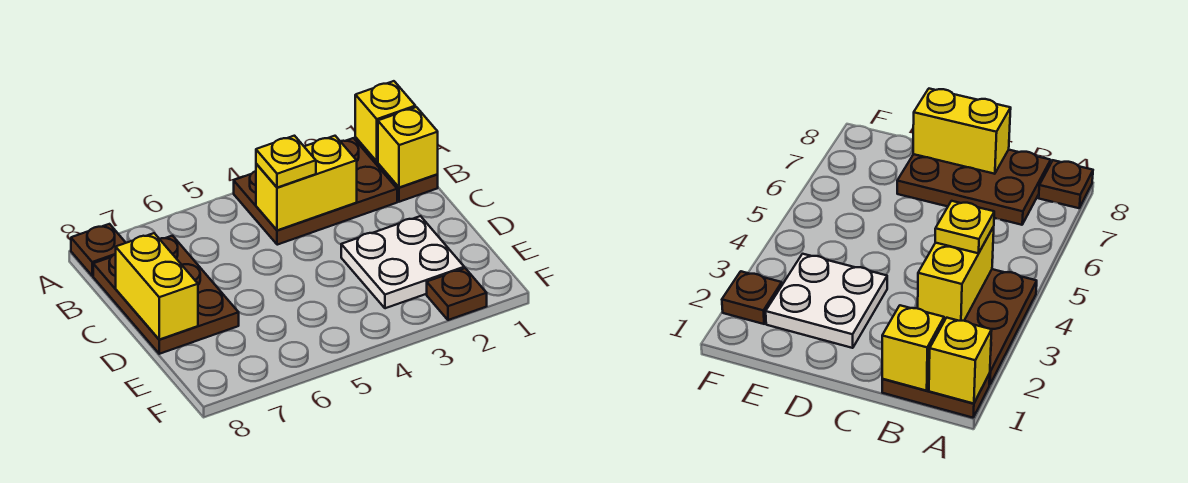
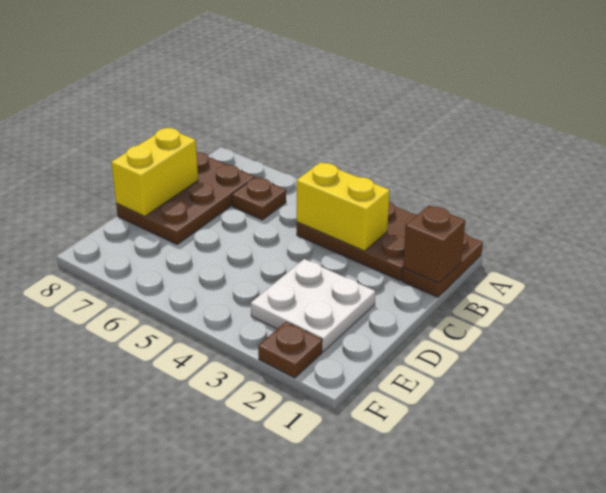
yellow 1x1 brick [355,81,415,161] -> none
brown 1x1 plate [71,224,126,276] -> brown 1x1 plate moved to [232,177,286,220]
yellow 1x1 brick [378,107,438,188] -> brown 1x1 brick [403,205,465,283]
yellow 1x1 plate [256,136,316,188] -> none

